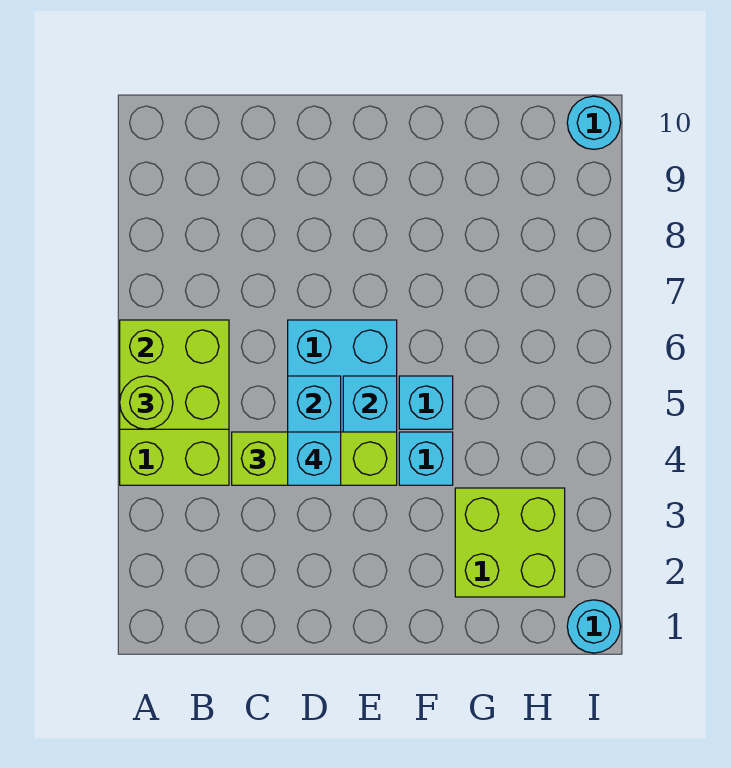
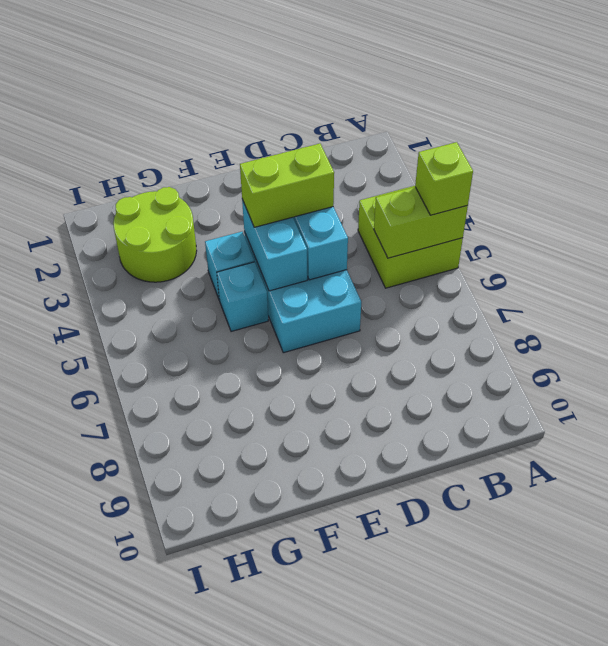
lime 2x2 brick [120,320,229,429] -> lime 1x2 brick [374,187,468,258]
lime 1x1 round brick [120,376,173,429] -> lime 1x1 brick [415,142,473,215]
lime 1x3 brick [232,432,397,485] -> lime 1x2 brick [240,144,334,227]
cyan 1x1 brick [288,432,341,485] -> none
lime 2x2 brick [455,488,565,597] -> lime 2x2 round brick [113,187,197,282]
cyan 1x1 round brick [567,600,621,653] -> none
cyan 1x1 round brick [567,96,621,149] -> none

